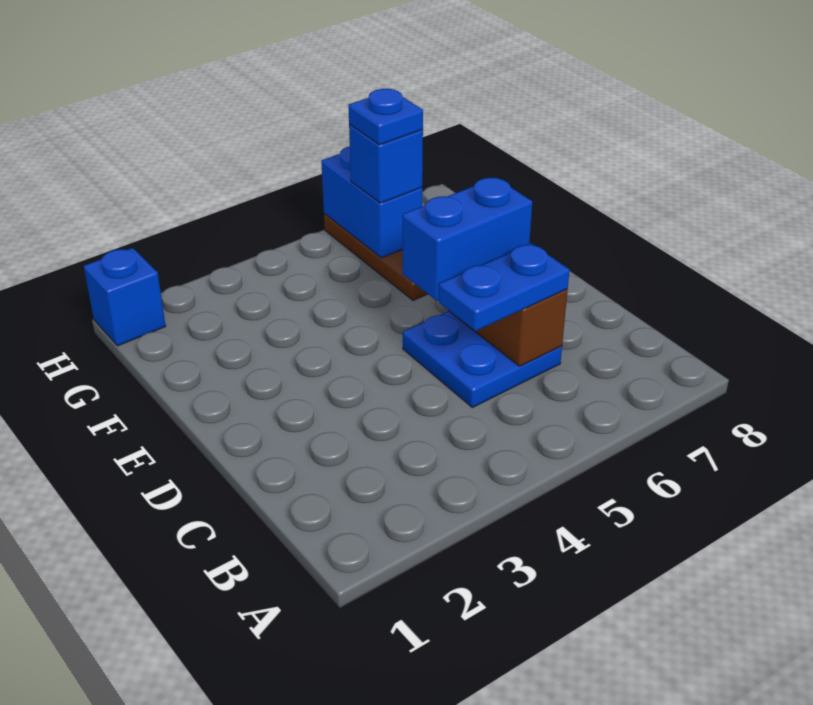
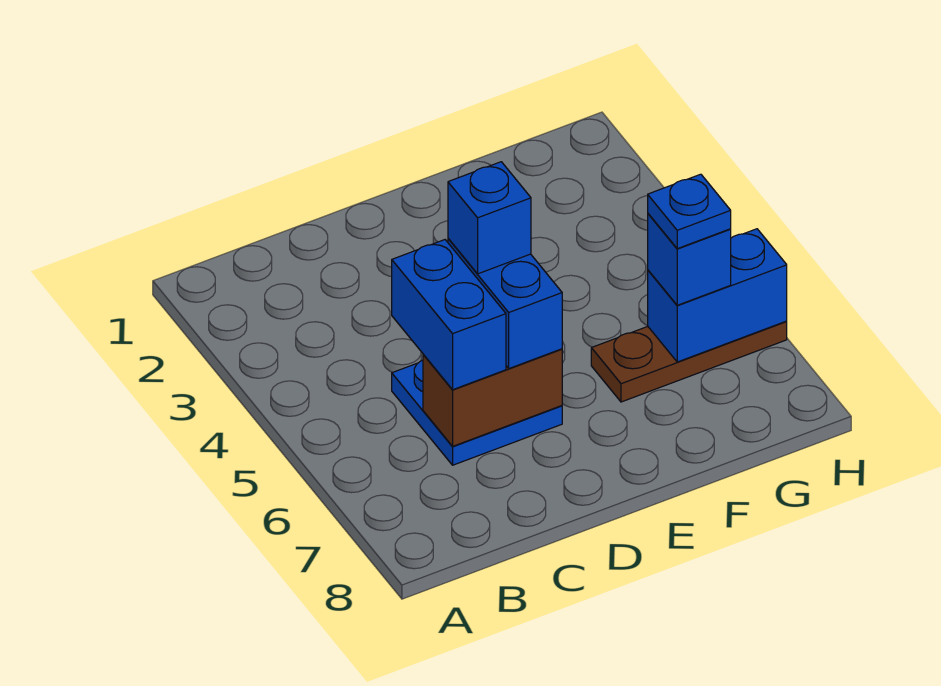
blue 1x2 plate [439,243,569,331] -> blue 1x2 brick [392,240,506,390]
blue 1x1 brick [84,248,166,346] -> blue 1x1 brick moved to [448,162,531,274]

